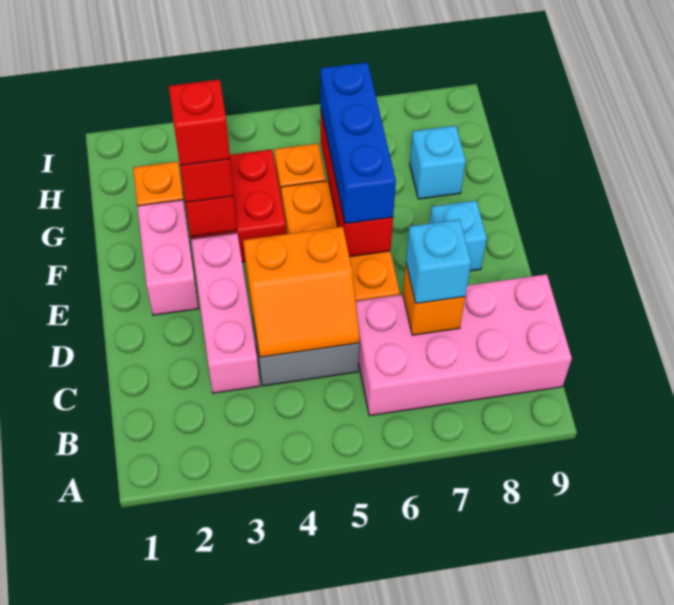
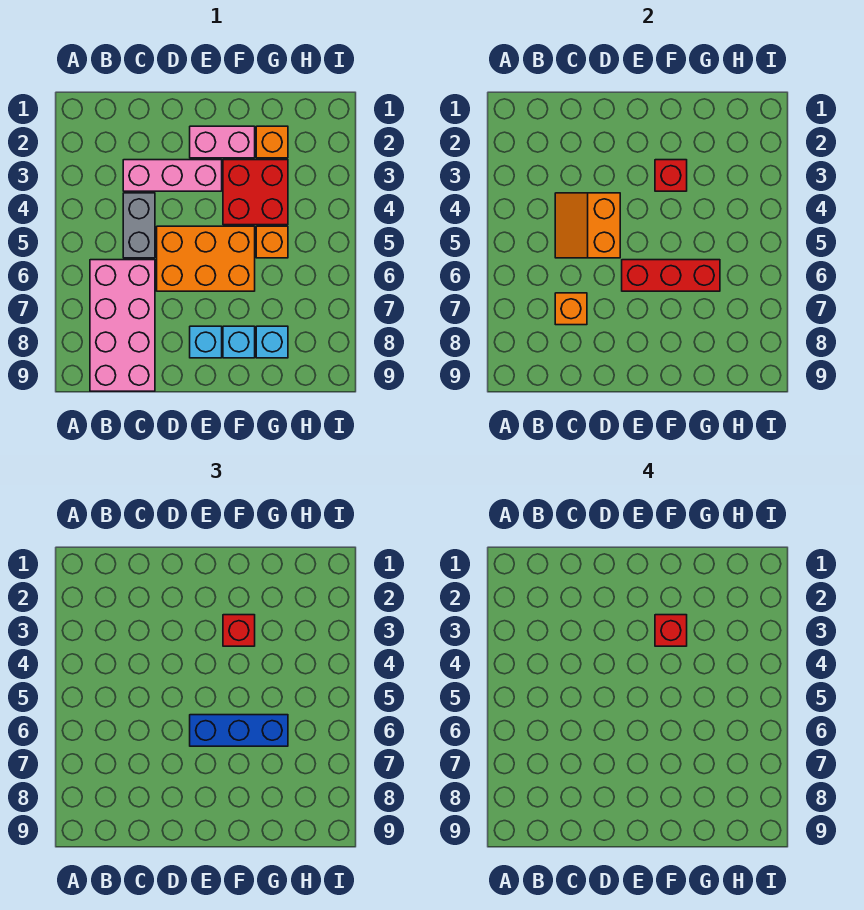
cyan 1x1 brick [406,219,471,304] -> cyan 1x1 brick moved to [223,326,255,358]

